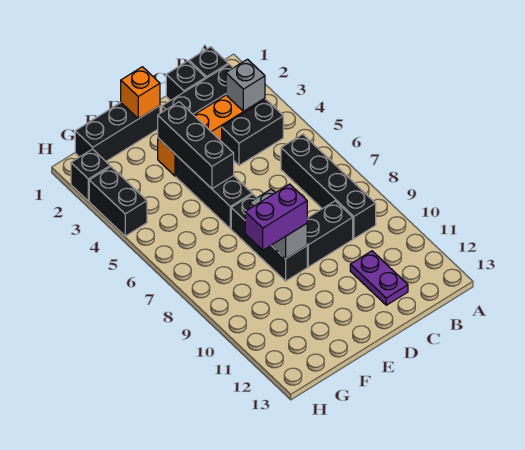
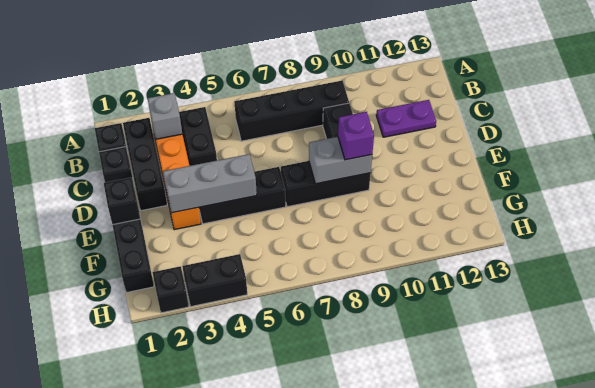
orange 1x1 brick [121,67,160,119] -> black 1x1 brick [104,177,140,225]
black 1x3 brick [158,102,234,189] -> grey 1x3 brick [163,154,257,213]
purple 1x2 brick [245,184,307,250] -> purple 1x1 brick [338,112,374,160]

